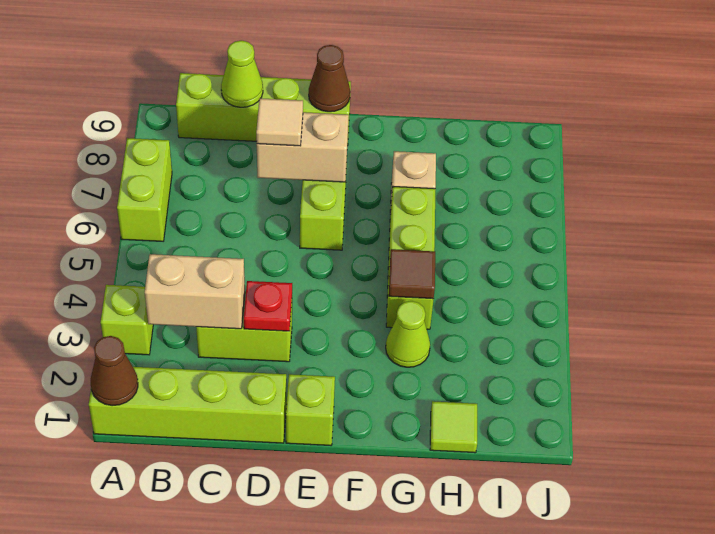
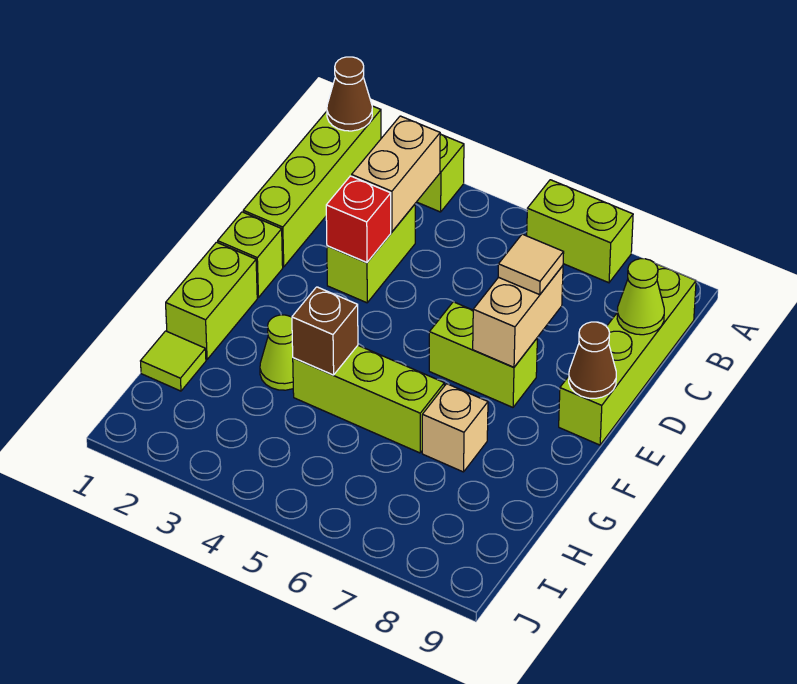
red 1x1 plate [244,281,292,331] -> red 1x1 brick [326,176,391,263]
none -> lime 1x2 brick [166,242,257,359]
brown 1x1 tile [389,249,435,299] -> brown 1x1 brick [292,287,358,375]

